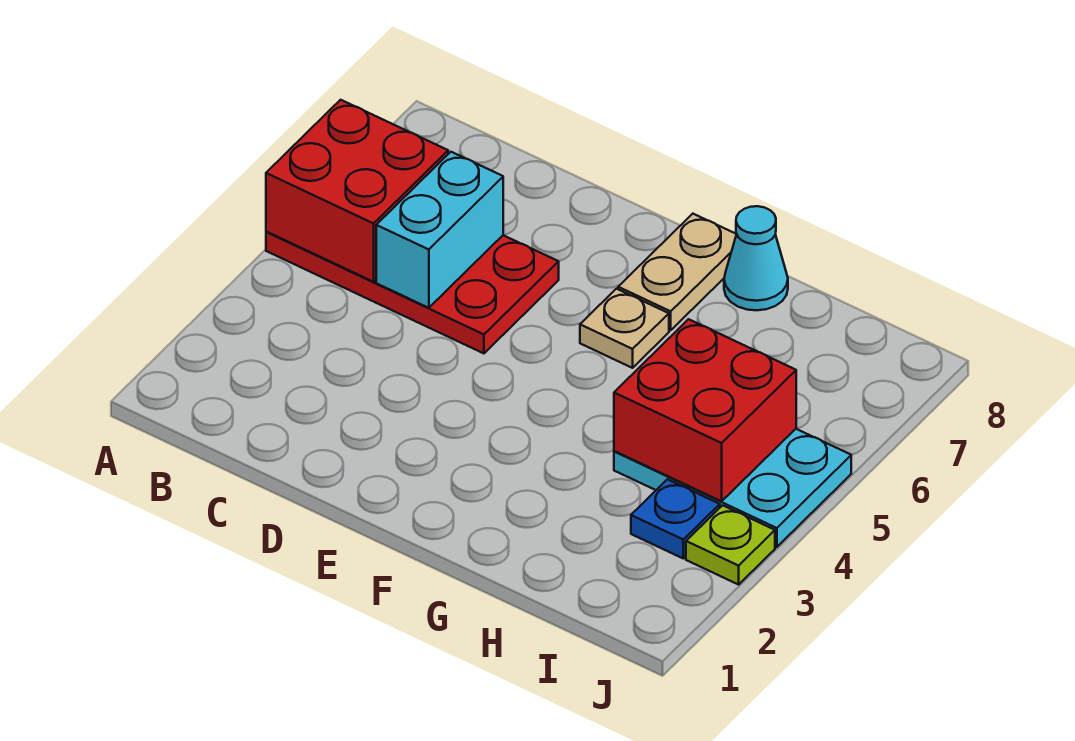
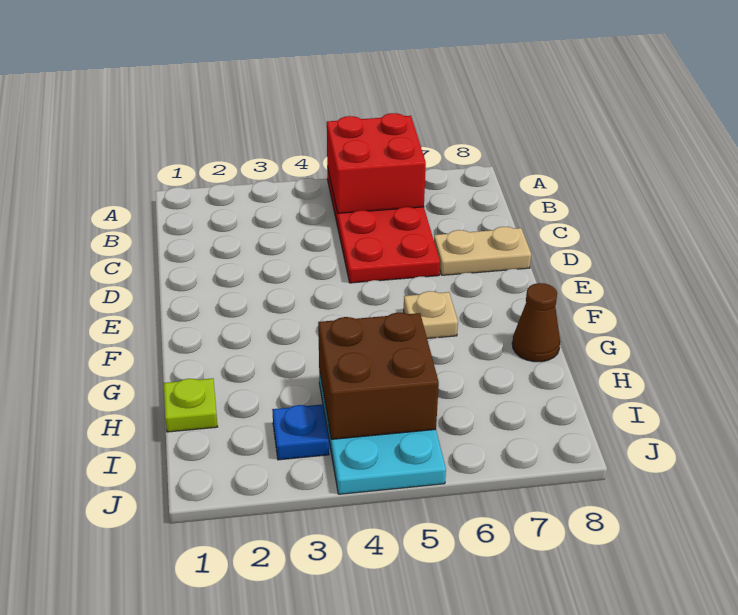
cyan 1x2 brick [376,152,503,308] -> none
tan 1x2 plate [618,214,736,330] -> tan 1x2 plate moved to [434,227,531,275]
cyan 1x1 cone [724,206,788,310] -> brown 1x1 cone [512,283,560,362]
red 2x2 brick [614,319,796,501] -> brown 2x2 brick [318,313,439,439]
lime 1x1 plate [686,505,775,585] -> lime 1x1 plate moved to [164,378,218,432]

